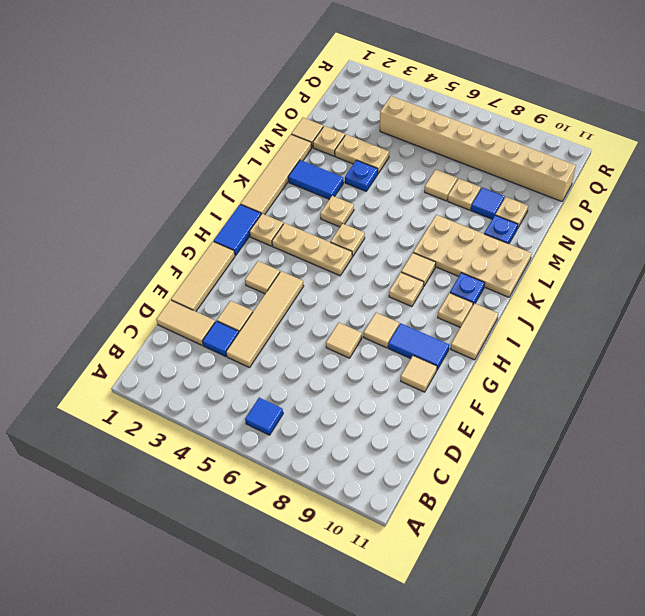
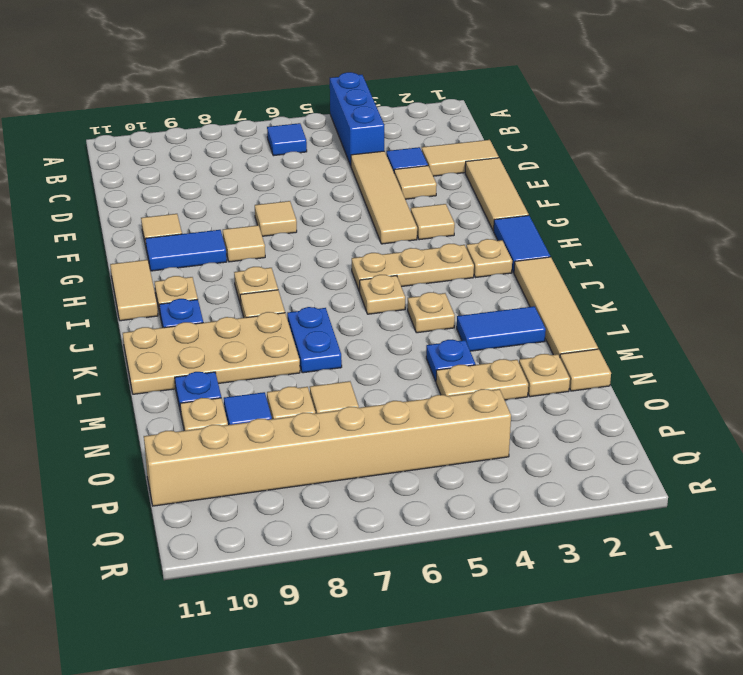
none -> blue 1x3 brick [330,72,384,166]
none -> blue 1x2 plate [287,307,342,373]

